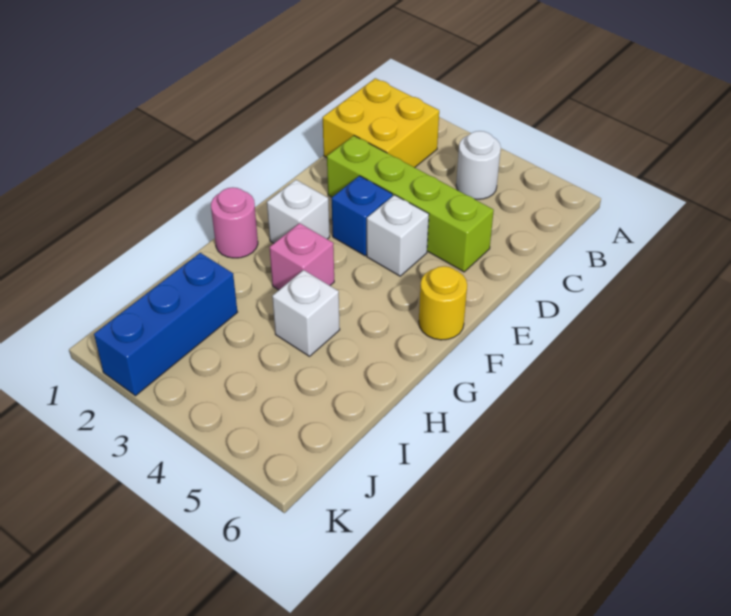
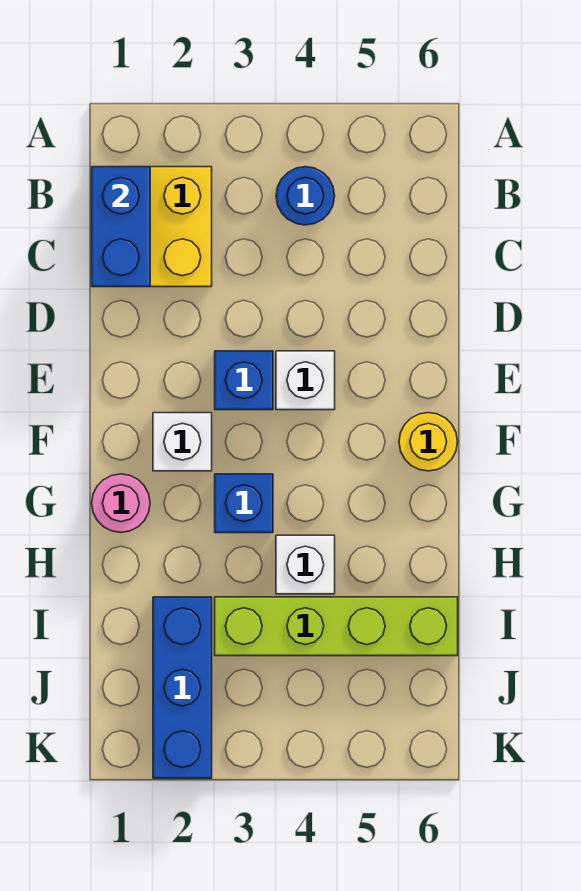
none -> blue 1x2 brick [92,167,150,287]
white 1x1 round brick [456,131,501,199] -> blue 1x1 round brick [276,167,335,225]
lime 1x4 brick [327,136,494,272] -> lime 1x4 brick moved to [215,597,458,656]
pink 1x1 brick [269,223,334,290] -> blue 1x1 brick [215,474,273,533]

